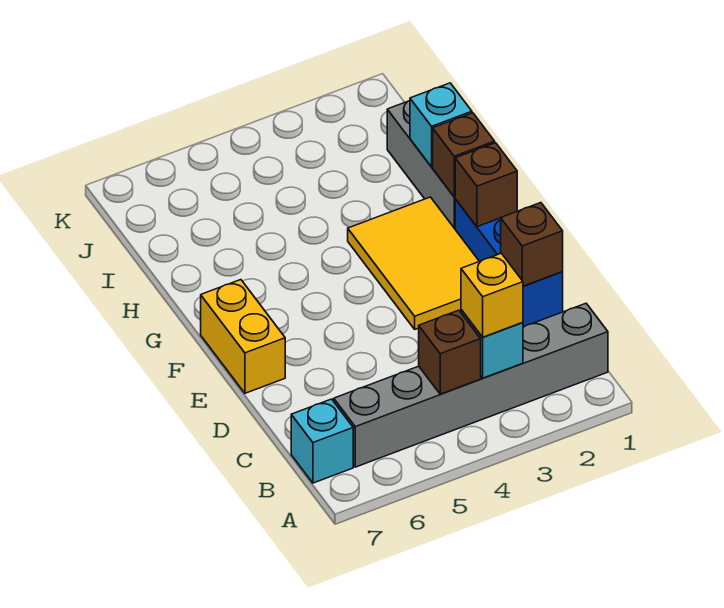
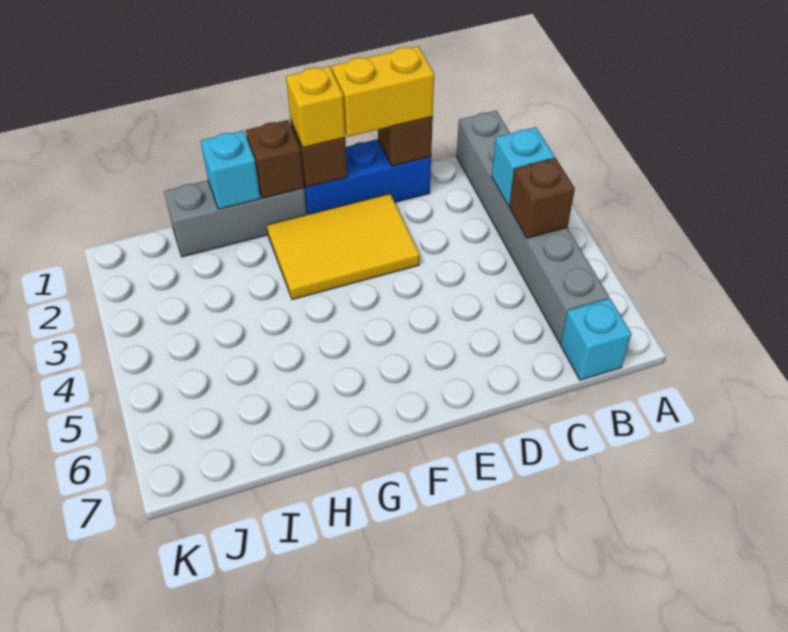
yellow 1x1 brick [461,253,523,337] -> yellow 1x1 brick moved to [286,66,345,148]
yellow 1x2 brick [201,280,285,393] -> yellow 1x2 brick moved to [332,46,434,137]

